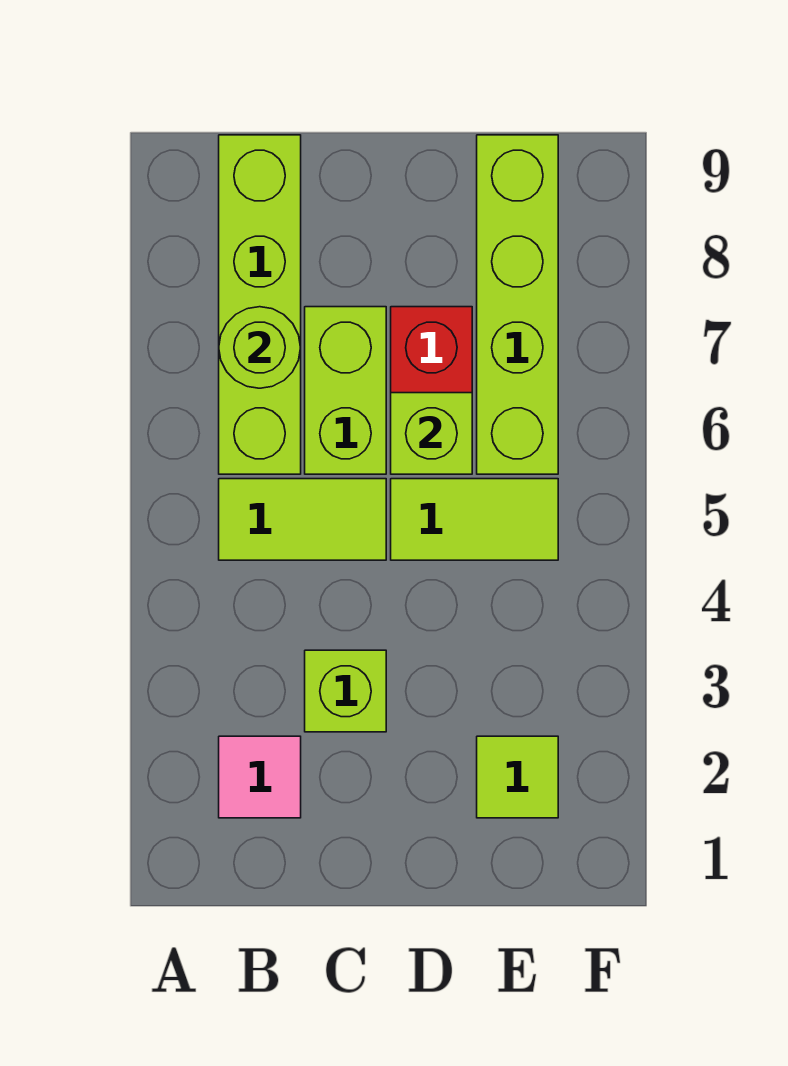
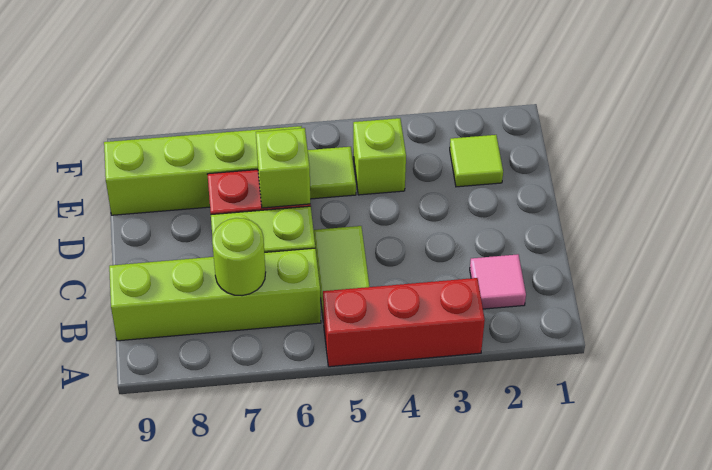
none -> red 1x3 brick [323,278,485,367]
lime 1x1 brick [305,650,386,732] -> lime 1x1 brick moved to [353,118,406,195]
lime 1x2 tile [391,479,558,560] -> lime 1x1 tile [308,147,356,199]

